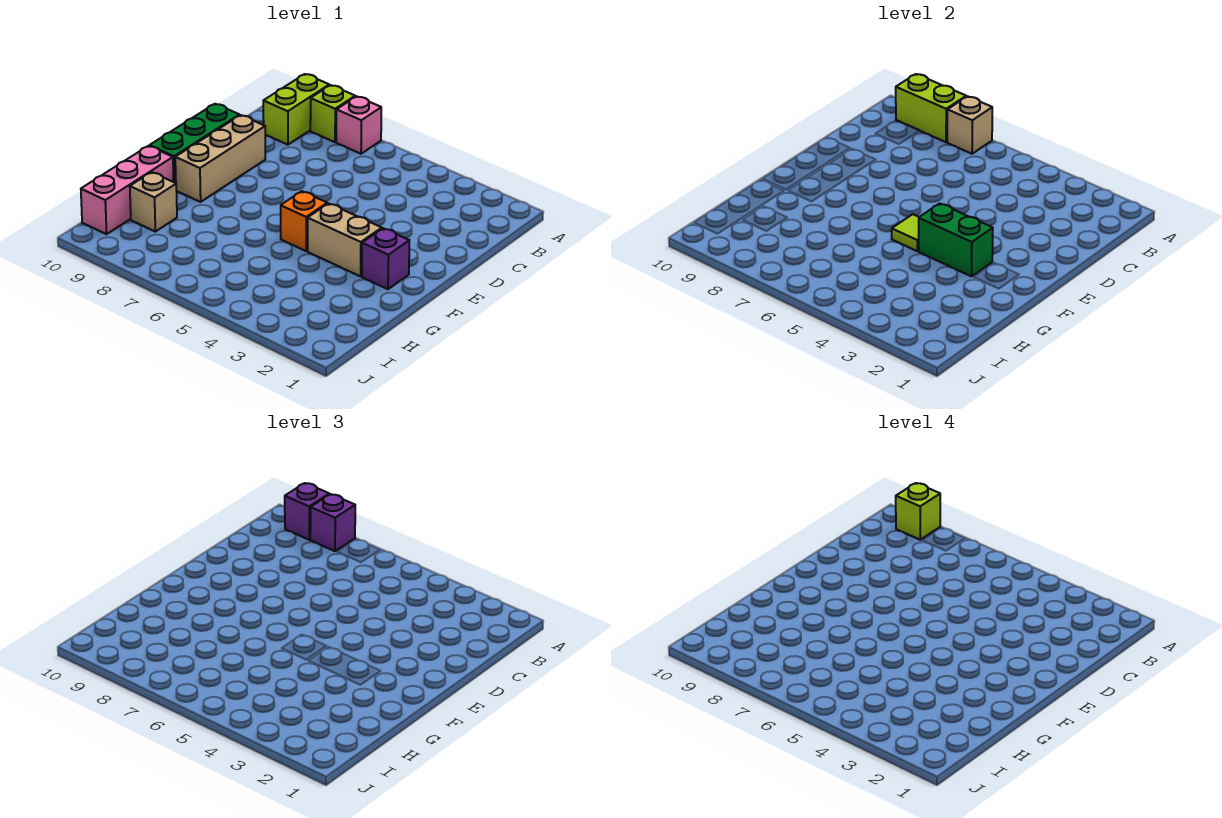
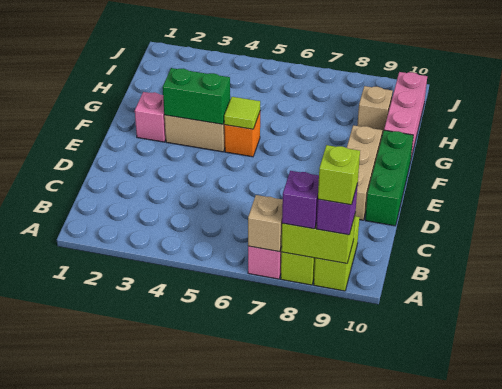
purple 1x1 brick [362,228,409,289] -> pink 1x1 brick [135,92,166,142]

